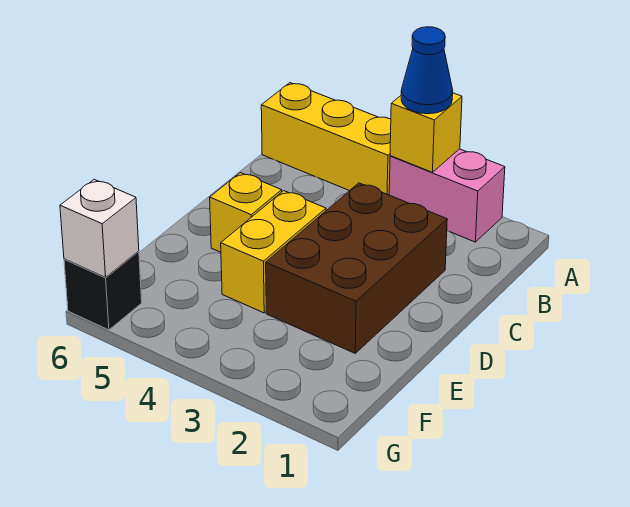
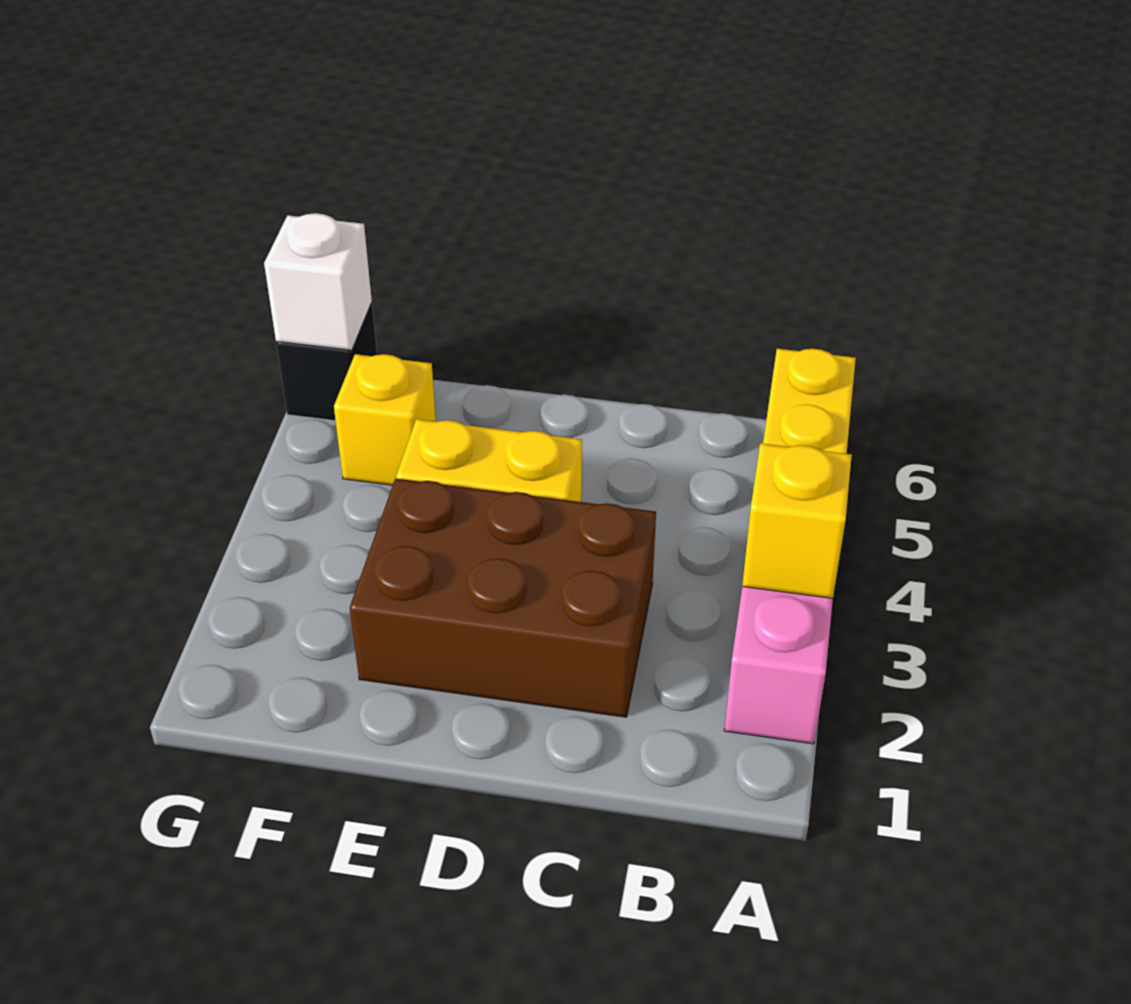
blue 1x1 cone [401,27,453,114] -> none
yellow 1x1 brick [210,173,282,252] -> yellow 1x1 brick moved to [334,354,436,485]

